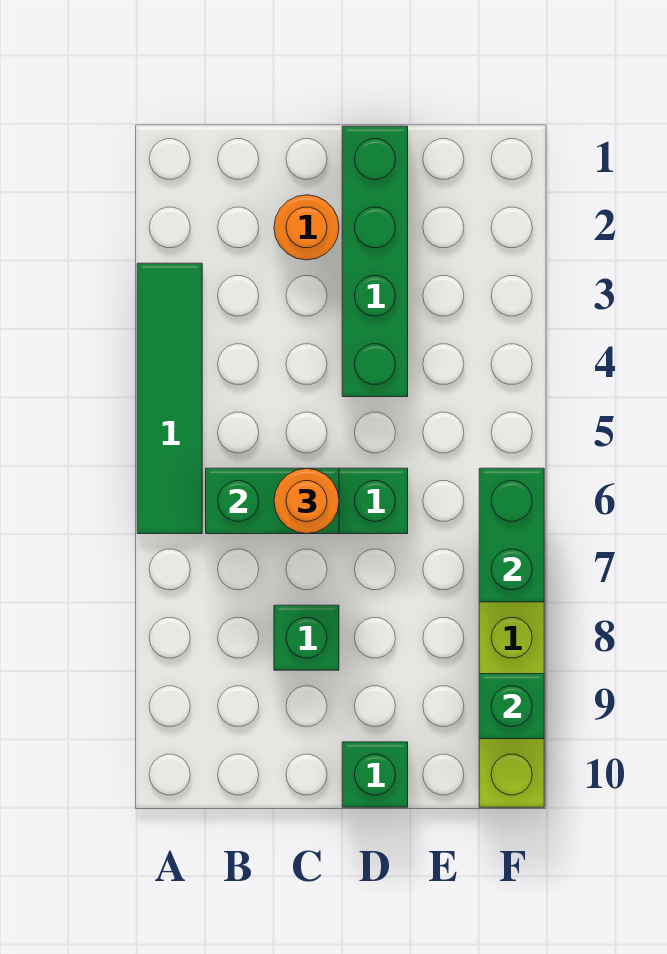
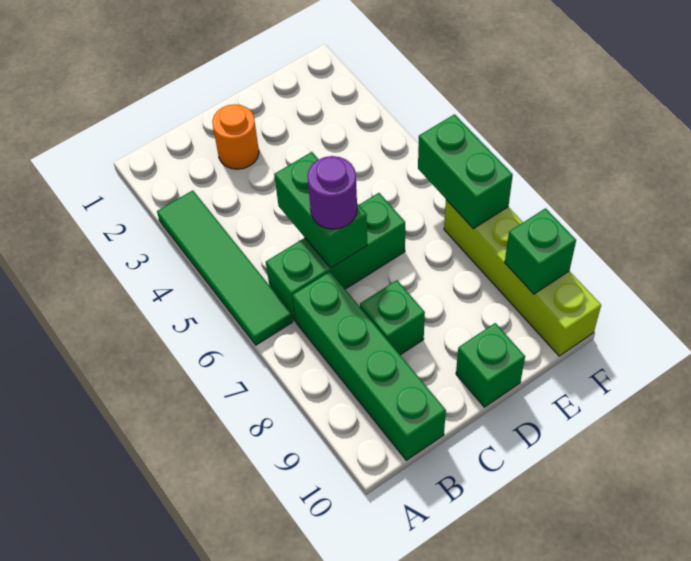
green 1x2 brick [206,468,339,534] -> green 1x2 brick turned to [274,152,367,268]
orange 1x1 round brick [274,468,339,534] -> purple 1x1 round brick [307,156,357,229]
green 1x4 brick [342,126,408,397] -> green 1x4 brick moved to [292,272,446,460]

